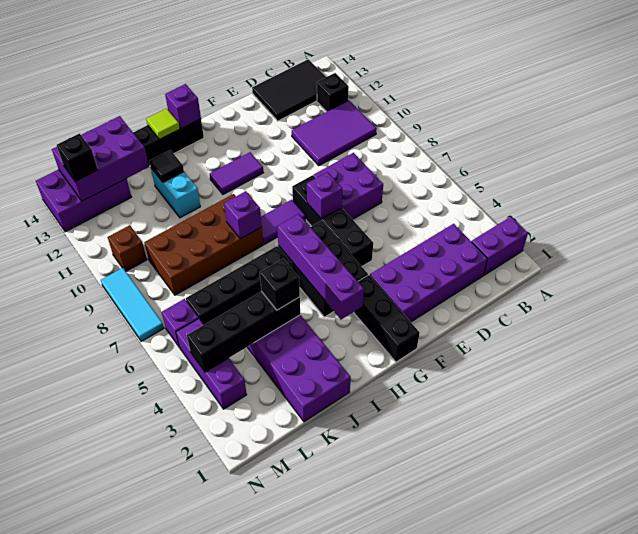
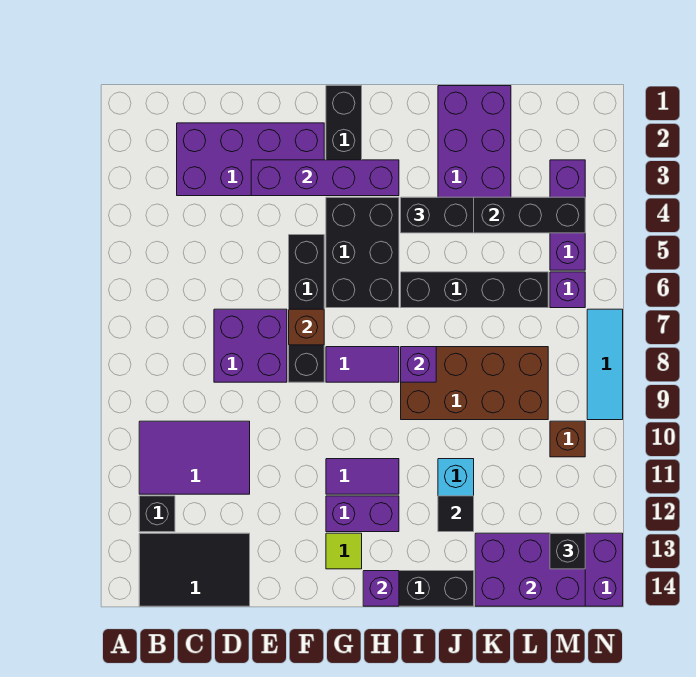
purple 1x2 brick [472,217,528,275] -> purple 1x2 brick moved to [326,496,399,532]
purple 1x1 brick [307,172,342,219] -> brown 1x1 brick [289,309,324,345]
purple 1x4 brick [277,214,364,319] -> purple 1x4 brick turned to [251,160,399,196]
lime 1x1 tile [146,109,180,139] -> lime 1x1 tile moved to [326,533,362,569]
black 1x1 brick [260,259,300,310] -> black 1x2 brick [401,197,474,233]

